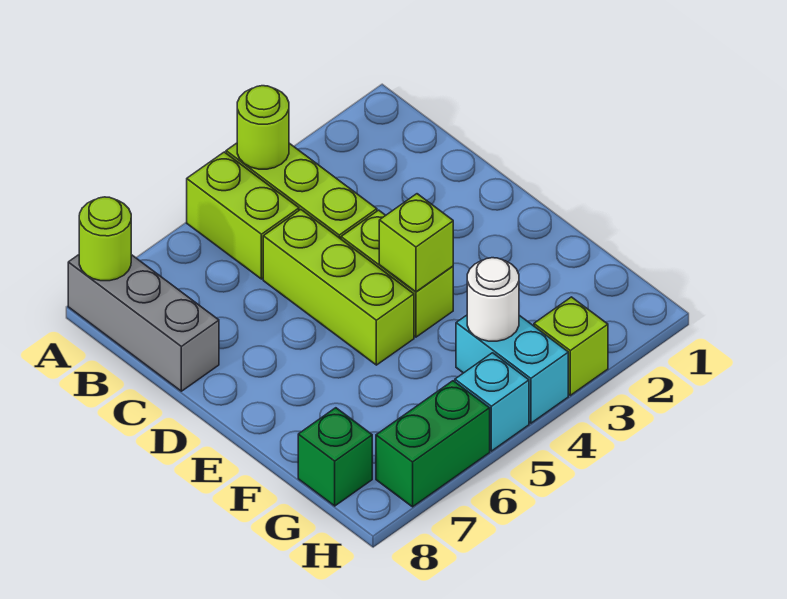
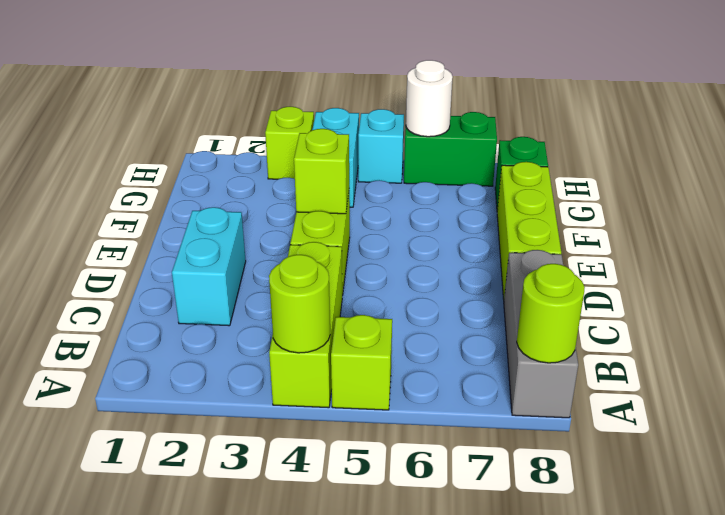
lime 1x2 brick [187,152,299,279] -> lime 1x1 brick [331,315,392,410]
none -> cyan 1x2 brick [172,207,246,326]
lime 1x3 brick [263,210,414,365] -> lime 1x3 brick moved to [497,162,561,299]
white 1x1 round brick [467,258,519,341] -> white 1x1 round brick moved to [406,60,453,137]

